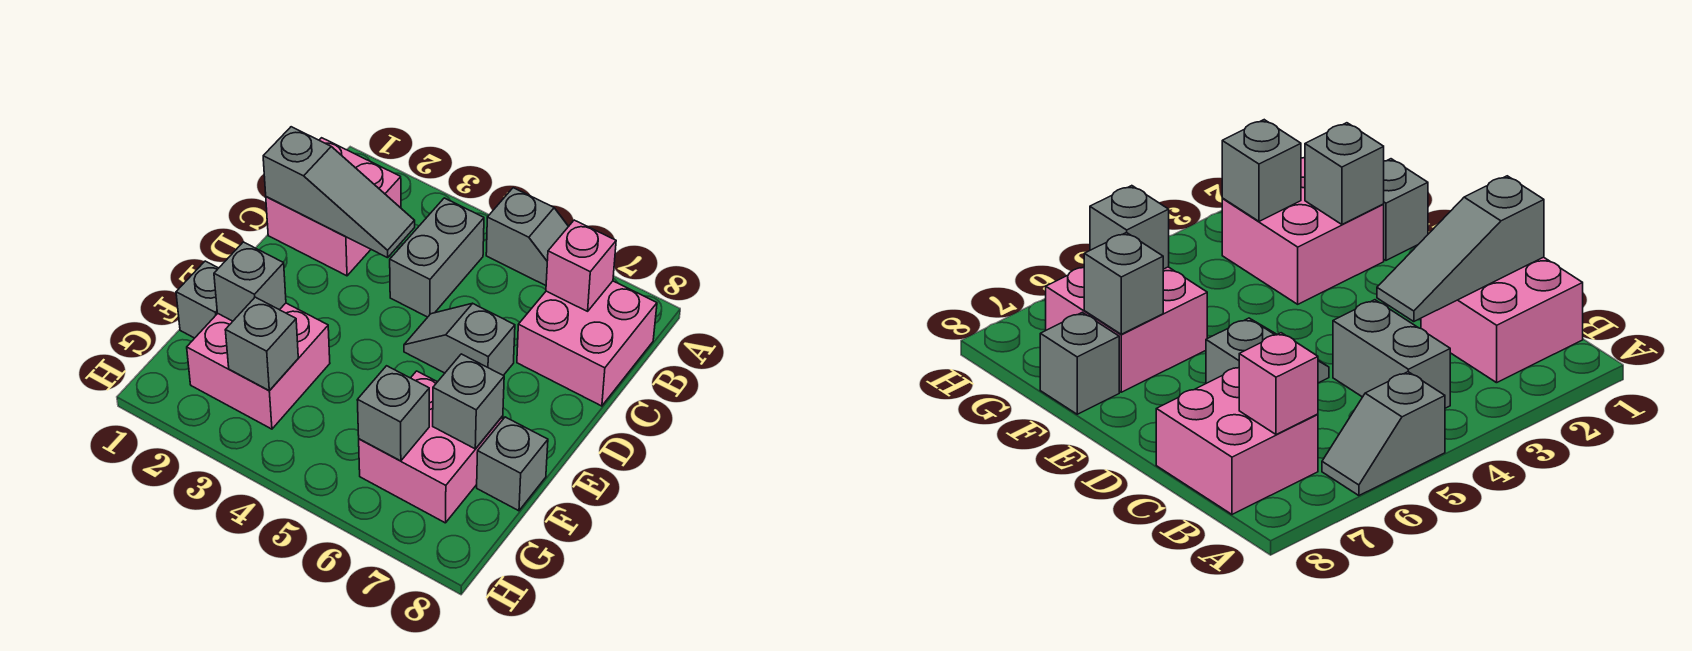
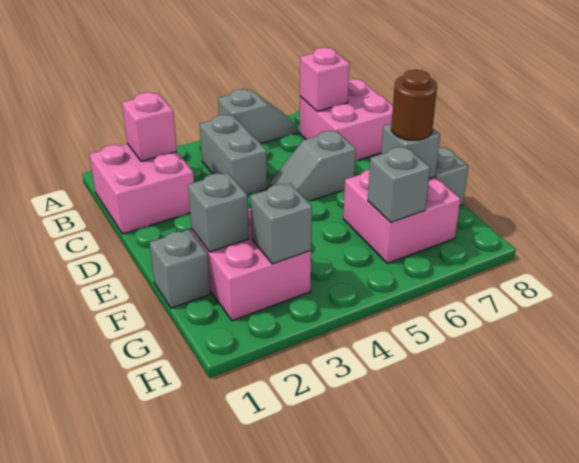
none -> pink 1x1 brick [122,92,177,161]
grey 1x3 slope [263,127,415,258] -> none
none -> brown 1x1 round brick [391,70,437,140]

